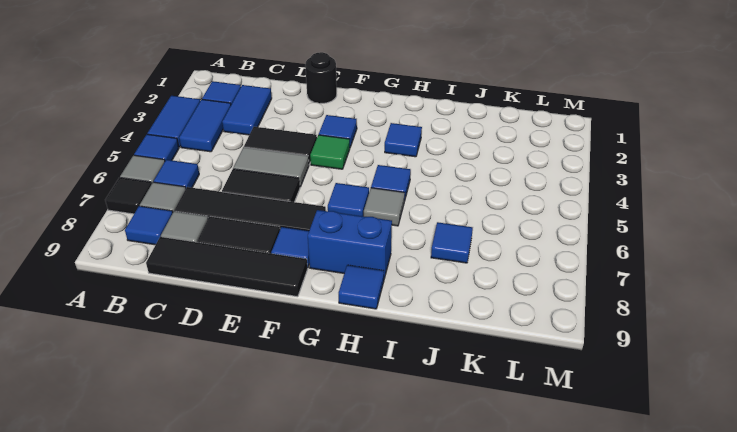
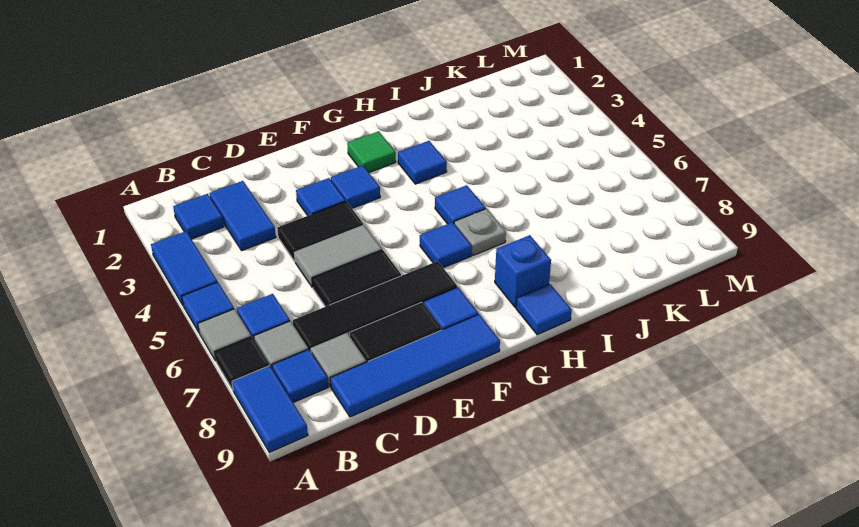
blue 1x2 tile [179,99,231,152] -> blue 1x2 tile moved to [232,365,308,452]
black 1x4 tile [146,237,307,297] -> blue 1x4 tile [330,314,500,417]
black 1x1 round brick [305,52,337,103] -> none
green 1x1 tile [310,135,350,169] -> green 1x1 tile moved to [347,131,396,172]
blue 1x2 brick [308,210,392,278] -> blue 1x1 brick [495,235,551,307]
grey 1x1 tile [364,188,405,226] -> grey 1x1 plate [454,209,506,256]
blue 1x1 tile [431,222,473,263] -> blue 1x1 tile moved to [296,178,346,216]

